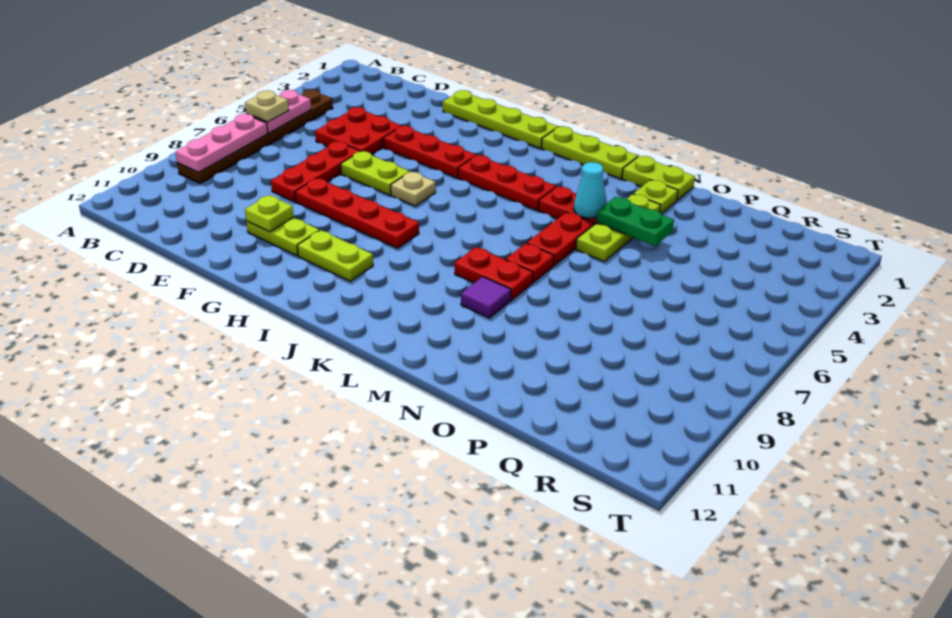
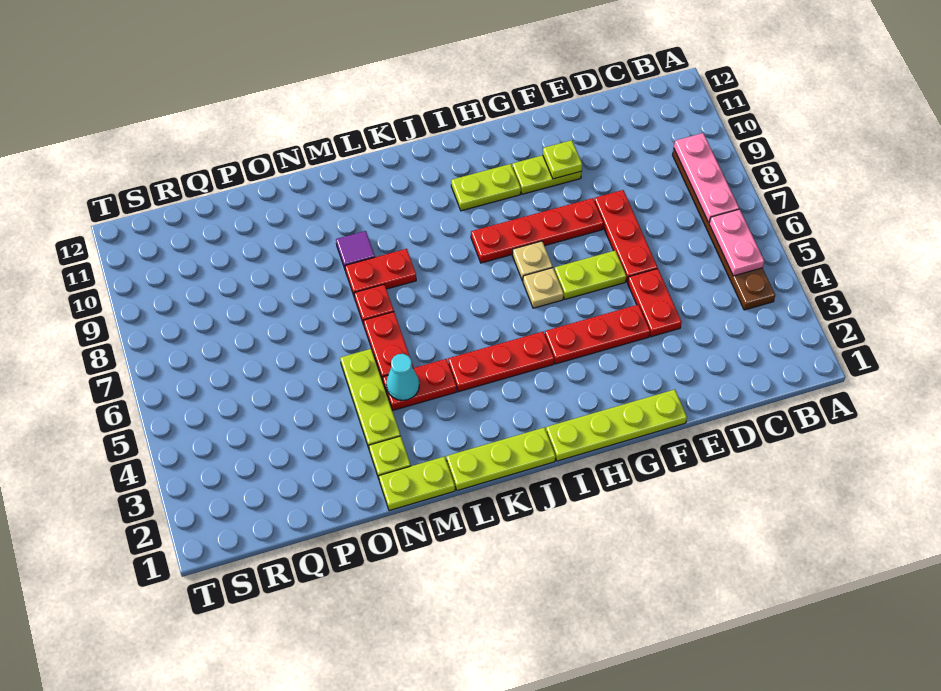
tan 1x1 plate [245,90,289,122] -> tan 1x1 plate moved to [512,241,553,281]
red 2x2 plate [315,107,401,154] -> red 1x2 plate [628,269,682,337]
green 1x2 plate [596,197,674,246] -> none

